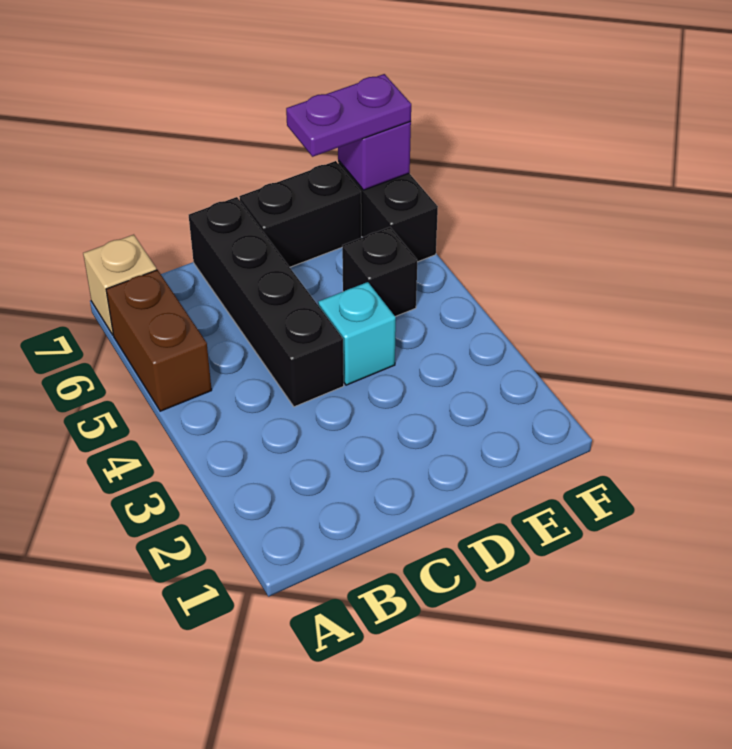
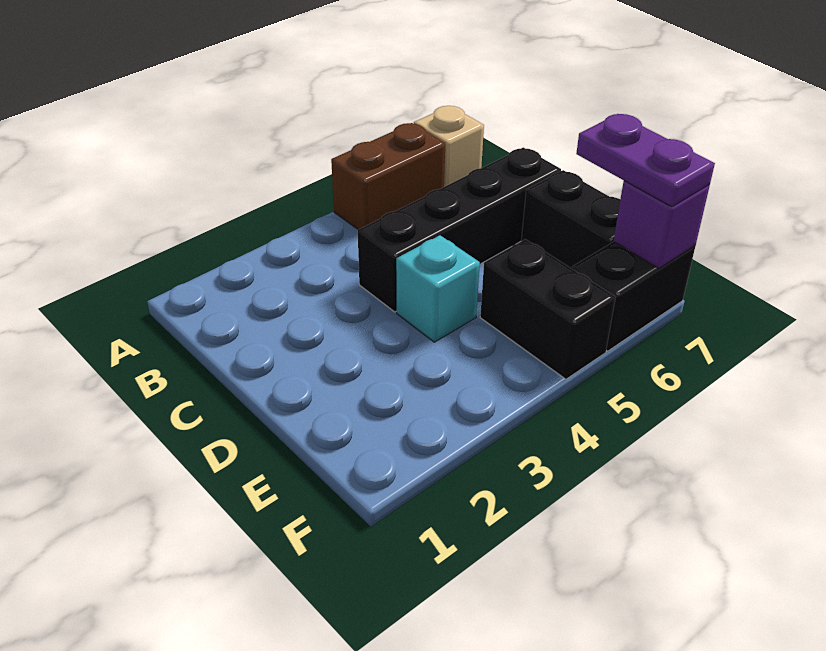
black 1x1 brick [342,227,417,317] -> black 1x2 brick [480,239,616,379]

